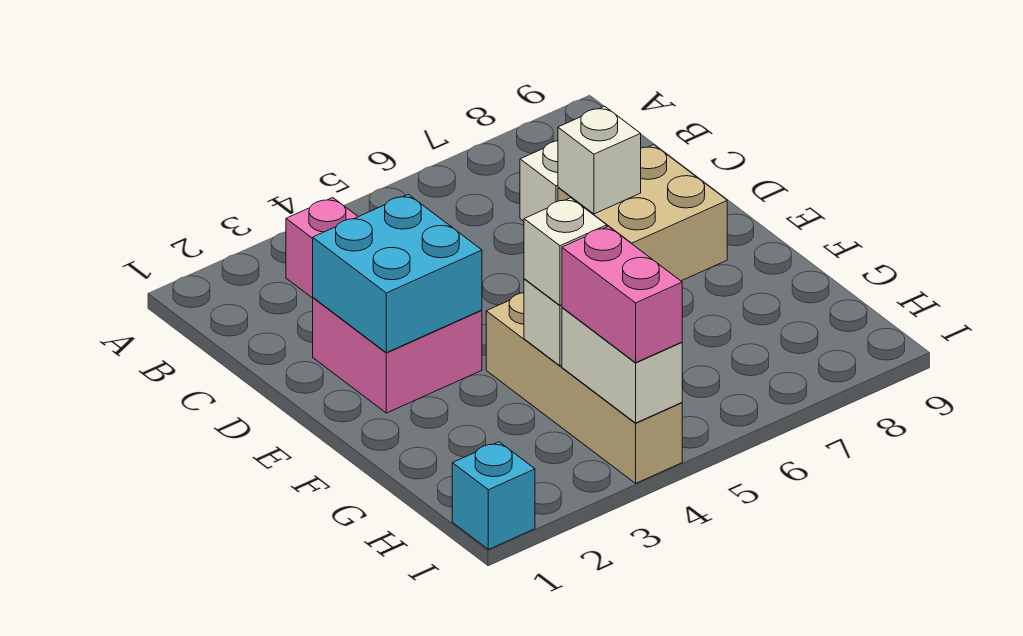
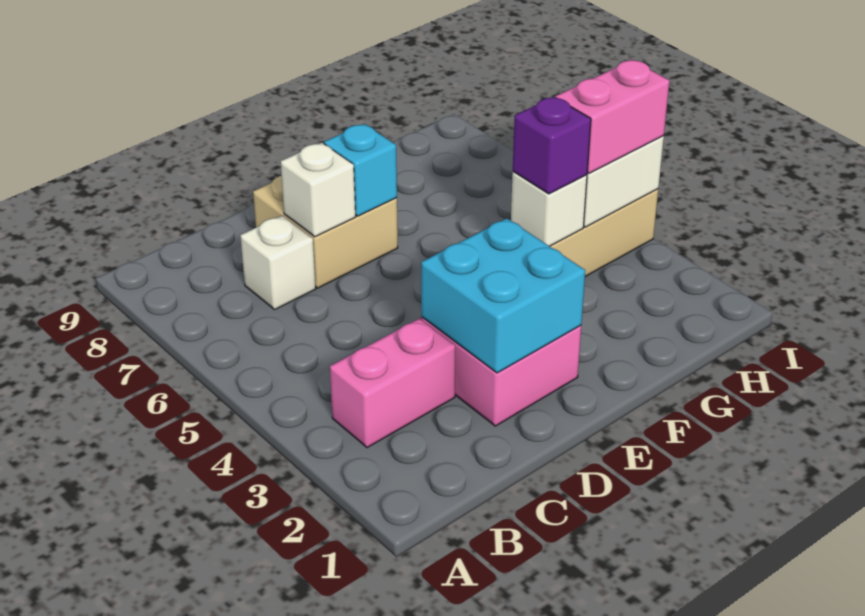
white 1x1 brick [524,198,607,305] -> purple 1x1 brick [513,97,591,194]
cyan 1x1 brick [452,442,535,549] -> cyan 1x1 brick moved to [324,124,397,216]

